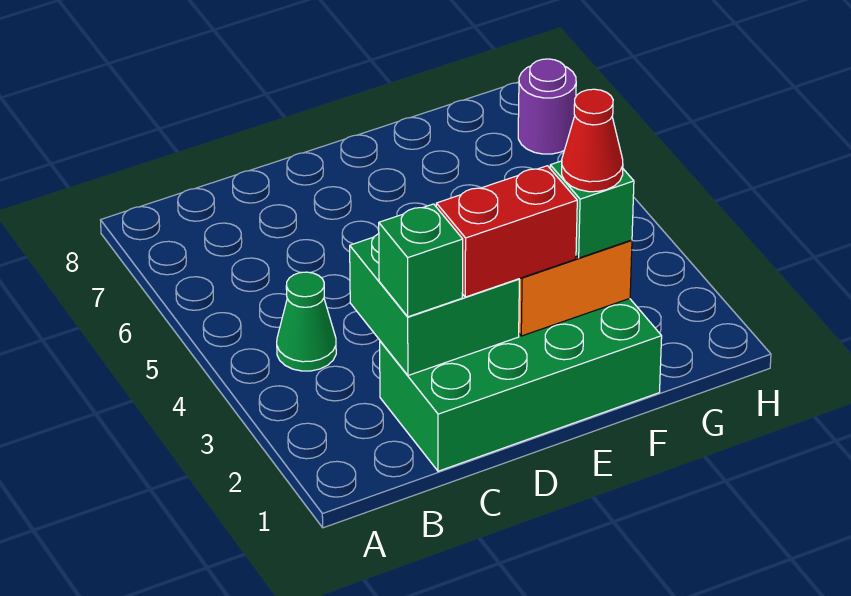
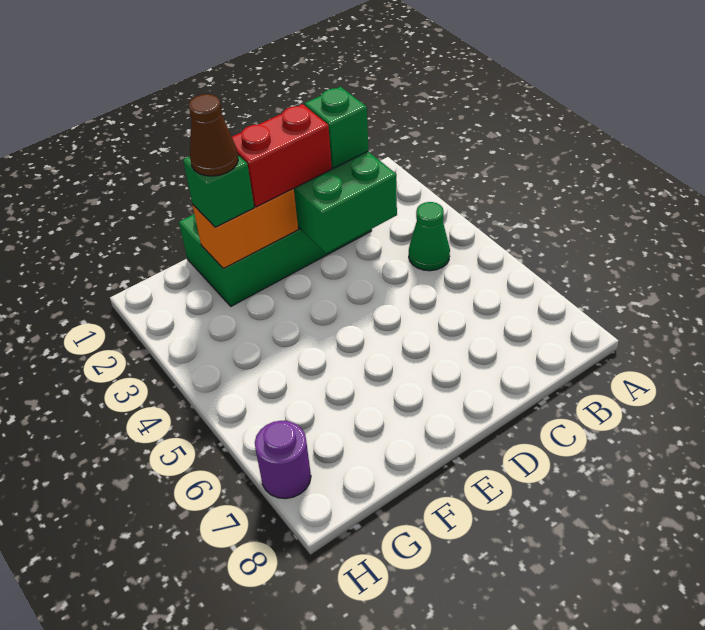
red 1x1 cone [562,89,623,192] -> brown 1x1 cone [189,94,238,176]

